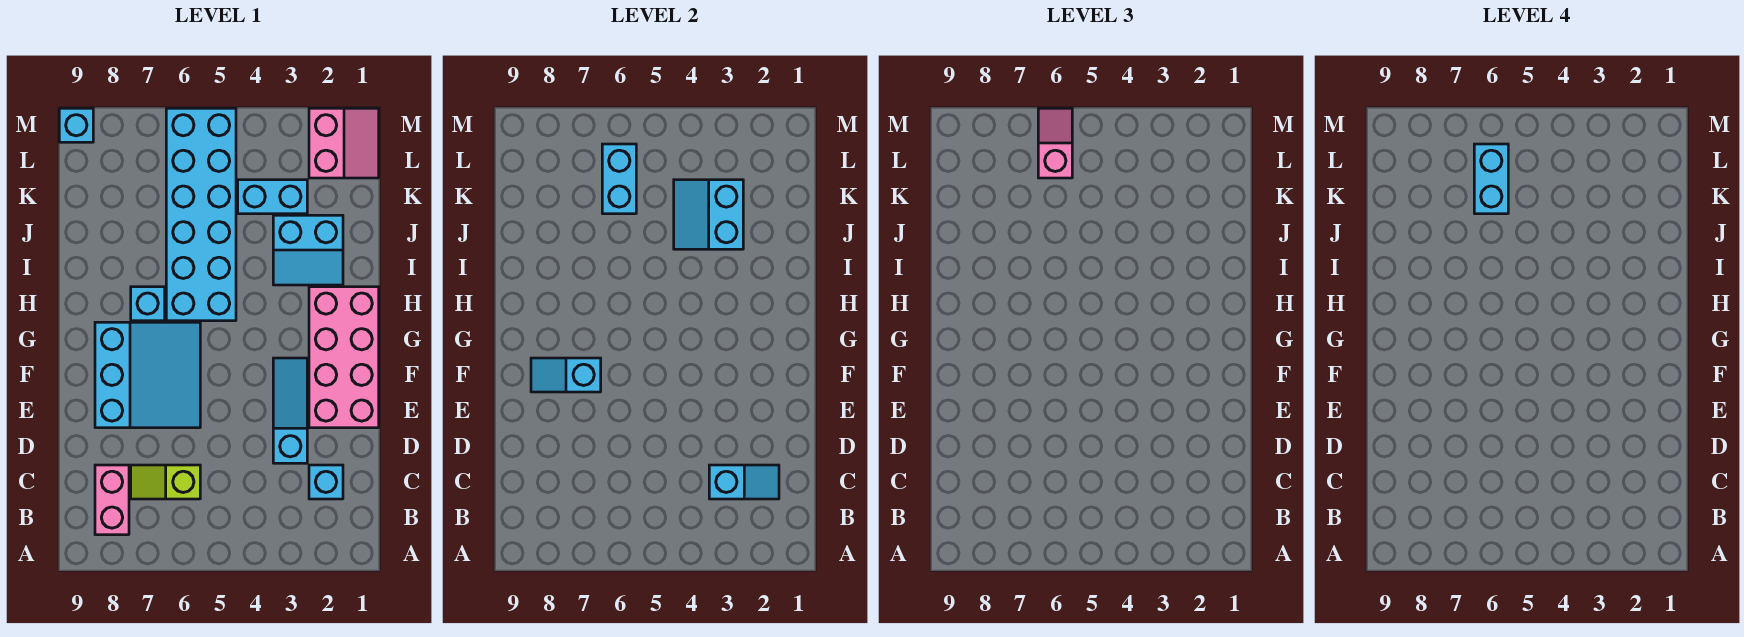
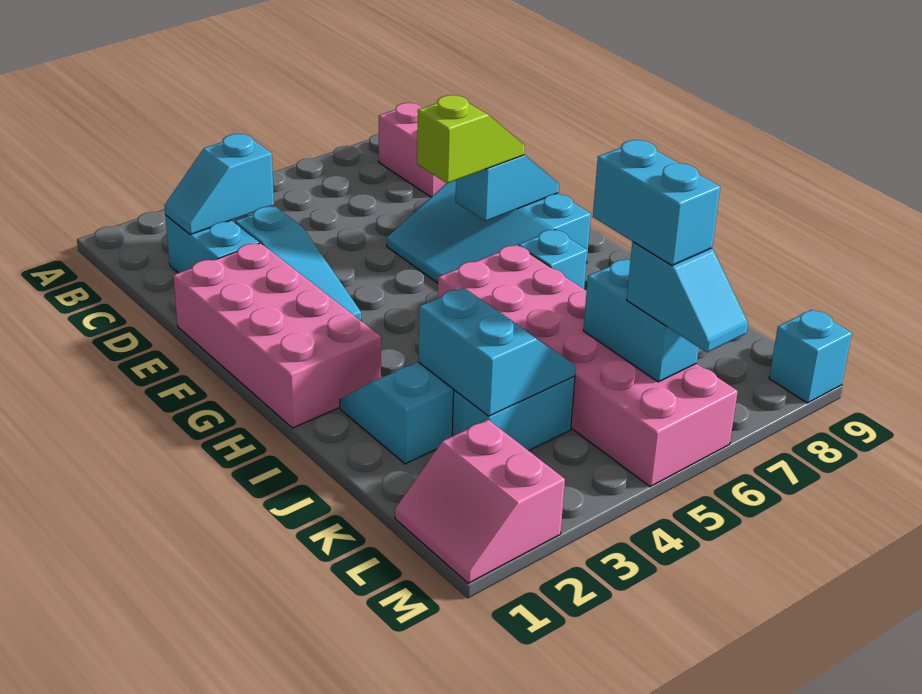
cyan 1x1 brick [309,465,343,499] -> cyan 1x2 brick [165,215,259,273]
lime 1x2 slope [131,465,200,499] -> lime 1x2 slope moved to [417,95,525,183]
cyan 2x6 brick [166,108,236,321] -> pink 2x6 brick [438,245,738,487]
pink 1x2 slope [1038,108,1072,178] -> cyan 1x2 slope [627,242,748,352]

